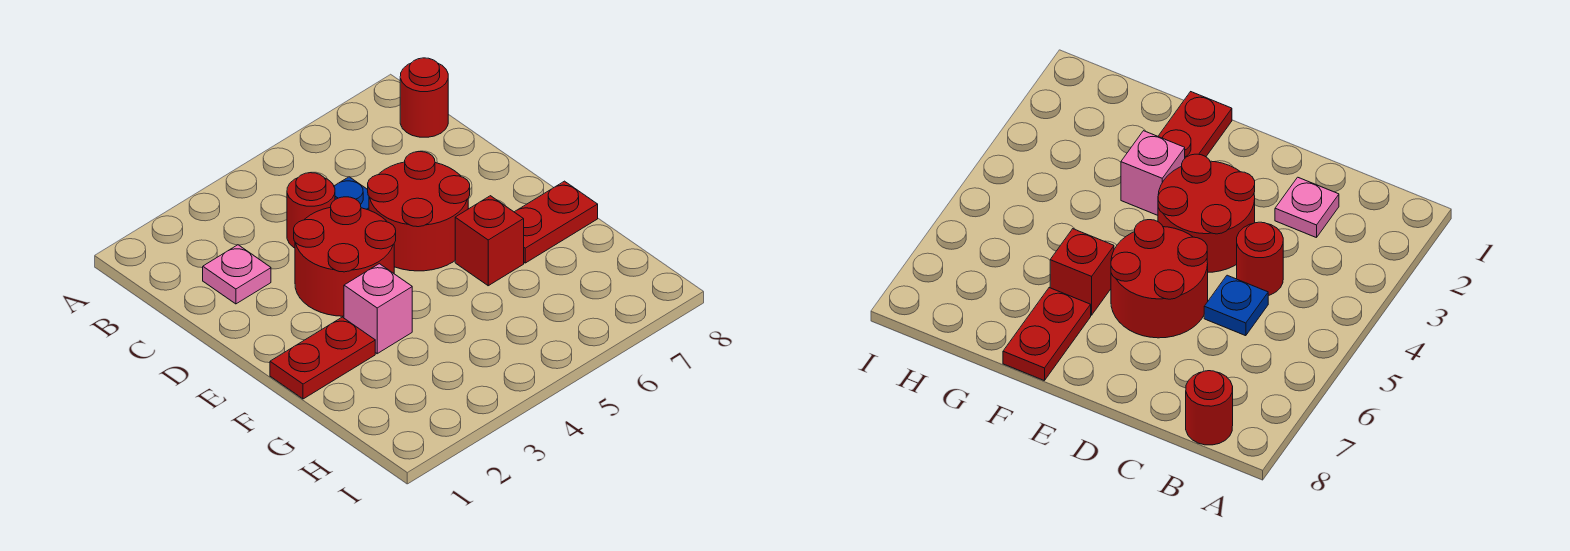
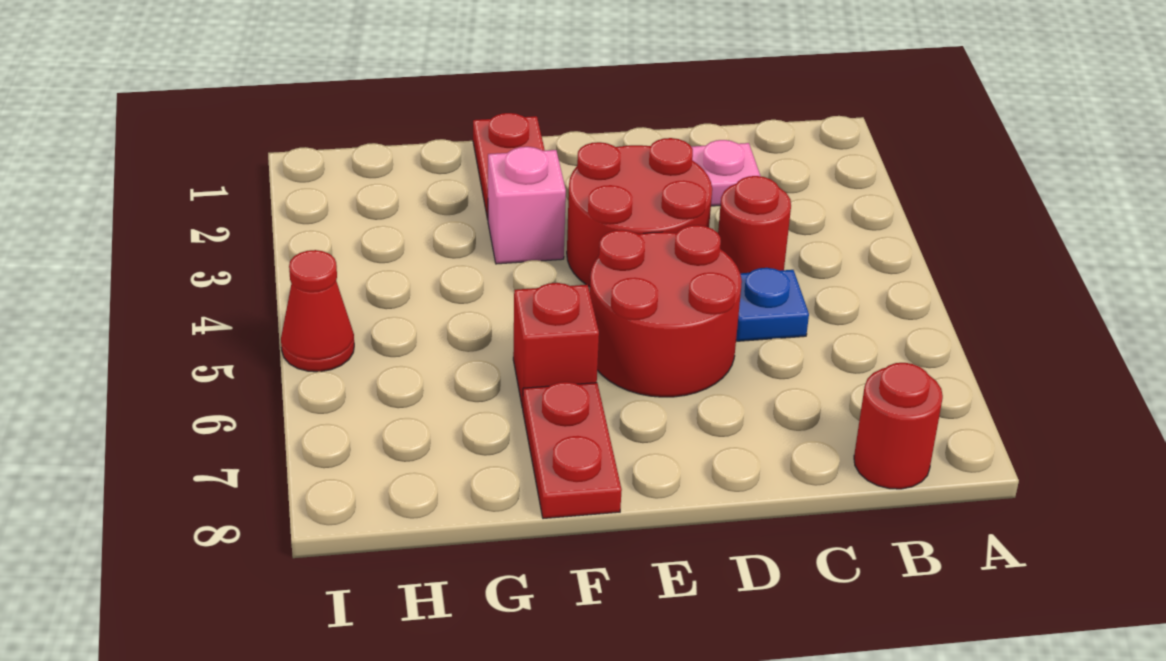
none -> red 1x1 cone [281,250,354,372]

